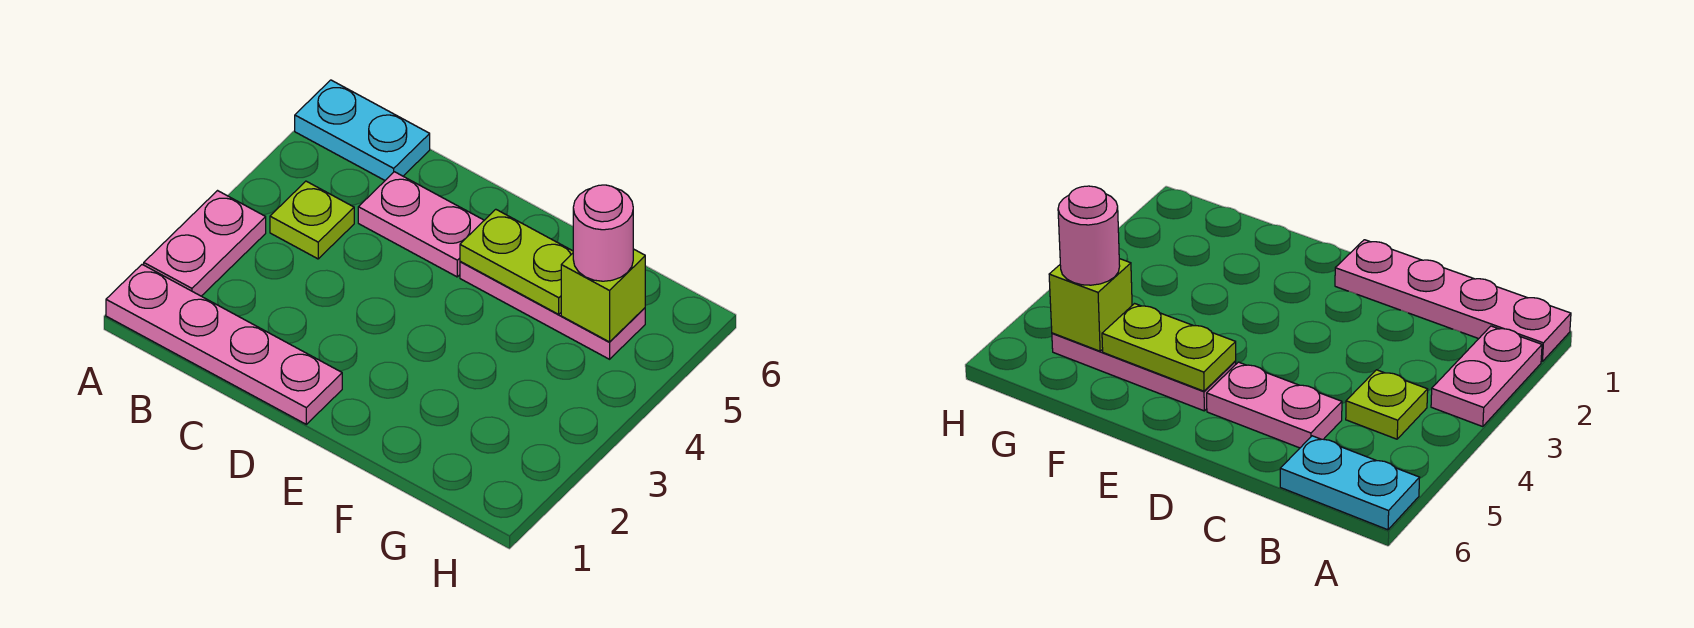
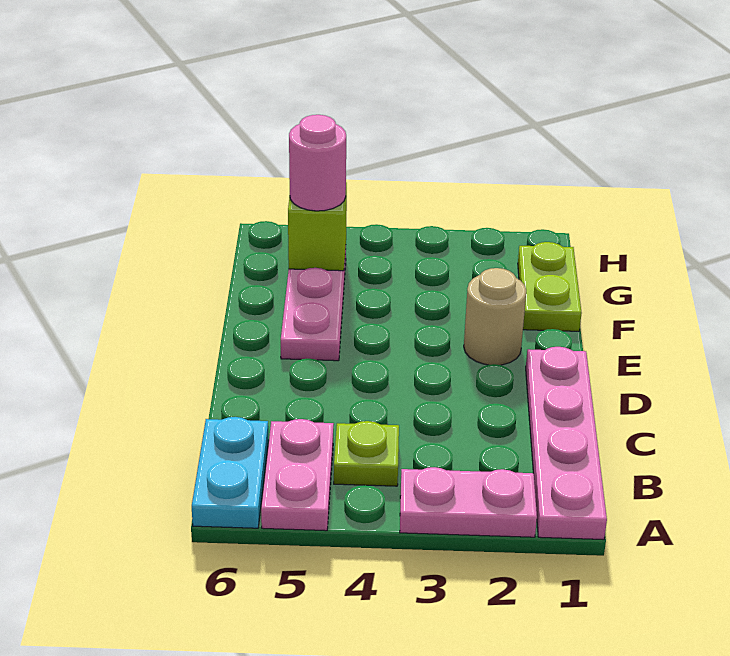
pink 1x2 plate [358,172,484,277] -> pink 1x2 plate moved to [261,419,334,531]
none -> tan 1x1 round brick [464,268,526,365]
lime 1x2 plate [460,209,573,314] -> lime 1x2 plate moved to [518,242,582,331]

